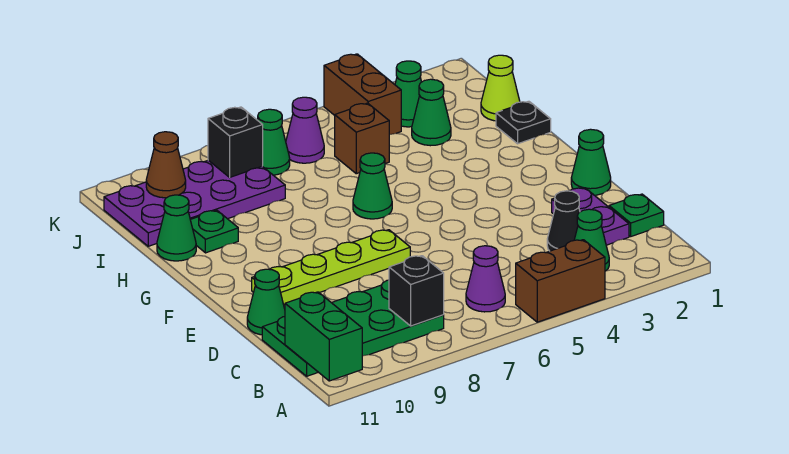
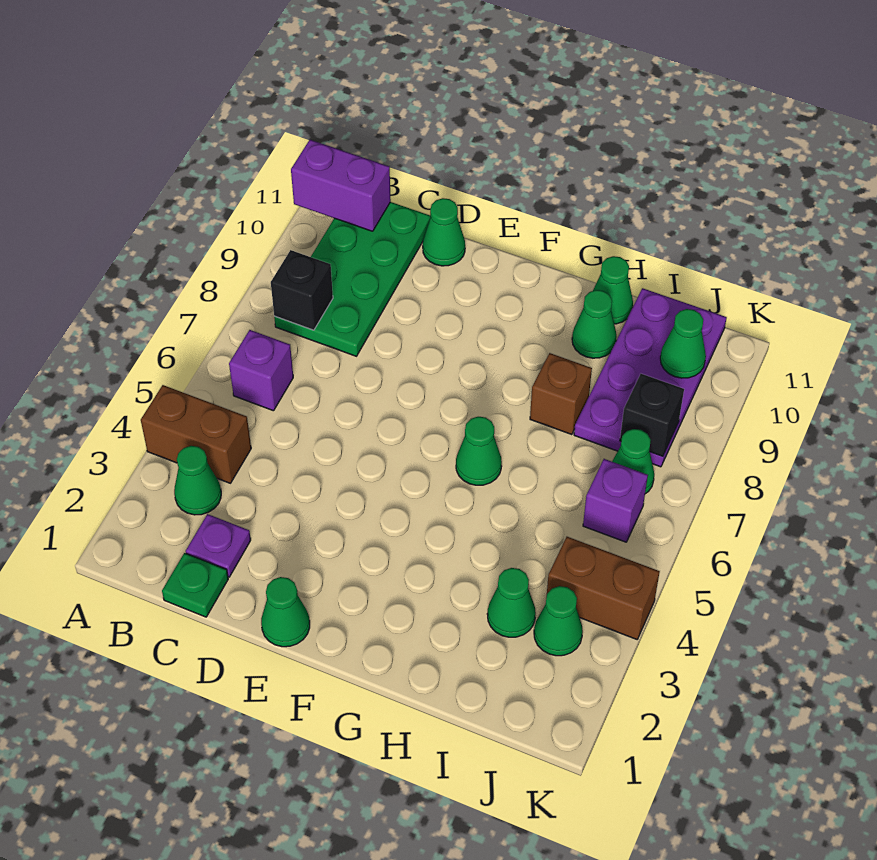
brown 1x2 brick [516,240,605,322] -> brown 1x2 brick turned to [141,385,251,483]
green 1x2 brick [285,292,362,381] -> purple 1x2 brick [291,140,391,231]
purple 1x1 cone [466,246,505,312] -> purple 1x1 brick [229,330,293,411]
purple 1x2 plate [552,188,629,245] -> purple 1x1 plate [186,514,251,577]
black 1x1 cone [547,191,580,251] -> none
lime 1x4 plate [252,230,410,305] -> none
black 1x1 plate [496,101,551,144] -> none
green 1x1 plate [190,210,238,253] -> green 1x1 cone [572,290,617,358]
lime 1x1 cone [481,55,520,121] -> none
brown 1x1 brick [335,103,389,174] -> brown 1x1 brick moved to [530,353,592,435]
purple 1x1 cone [286,97,324,163] -> purple 1x1 brick [583,459,648,542]
brown 1x1 cone [146,132,186,198] -> green 1x1 cone [660,309,706,378]

